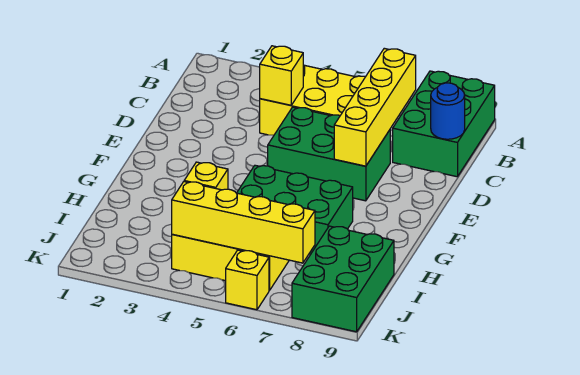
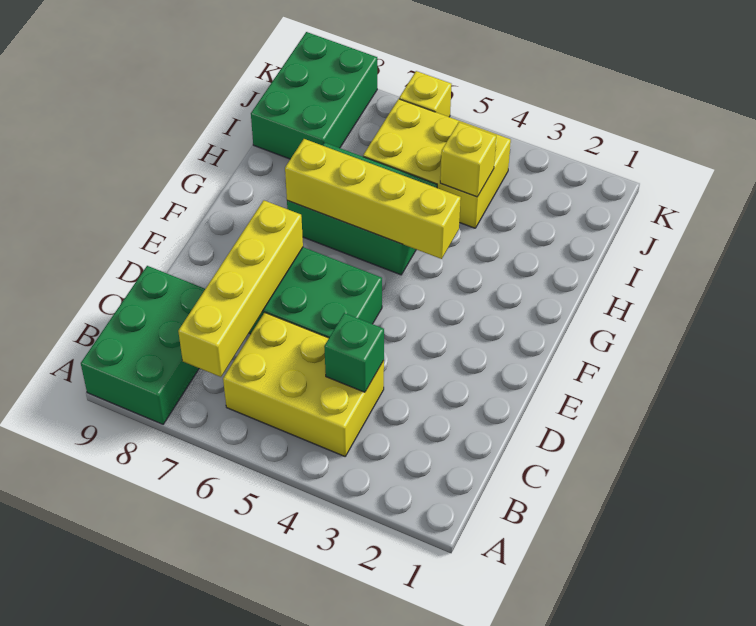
yellow 1x1 brick [260,46,303,105] -> green 1x1 brick [324,313,384,392]
blue 1x1 round brick [431,83,465,139] -> none
yellow 1x4 brick [172,182,315,263] -> yellow 1x4 brick moved to [285,139,461,259]

